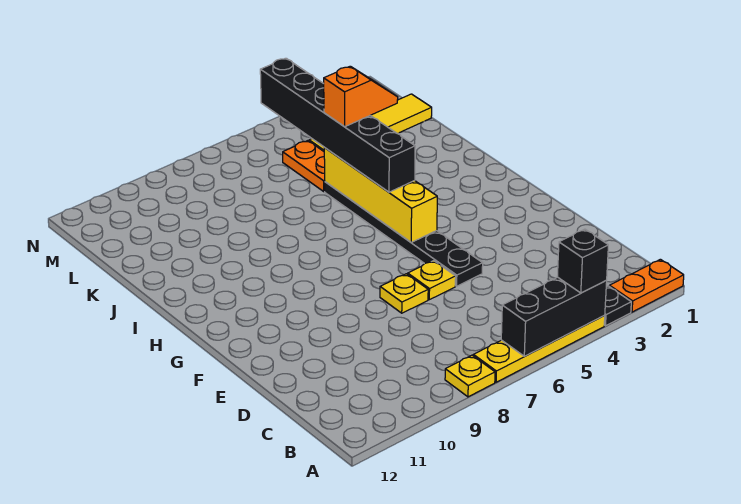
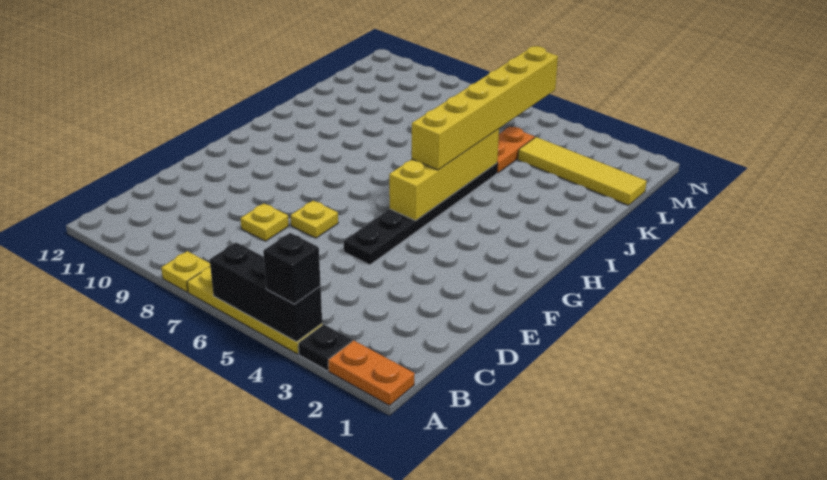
yellow 1x1 plate [408,261,456,300] -> yellow 1x1 plate moved to [241,204,289,241]
black 1x6 brick [260,58,415,192] -> yellow 1x6 brick [412,46,558,170]
orange 1x2 slope [324,66,398,127] -> none

